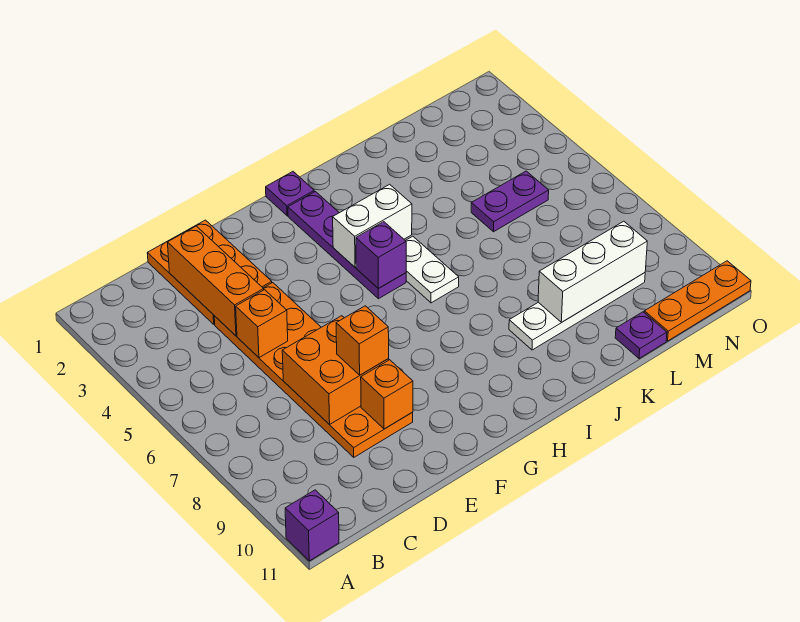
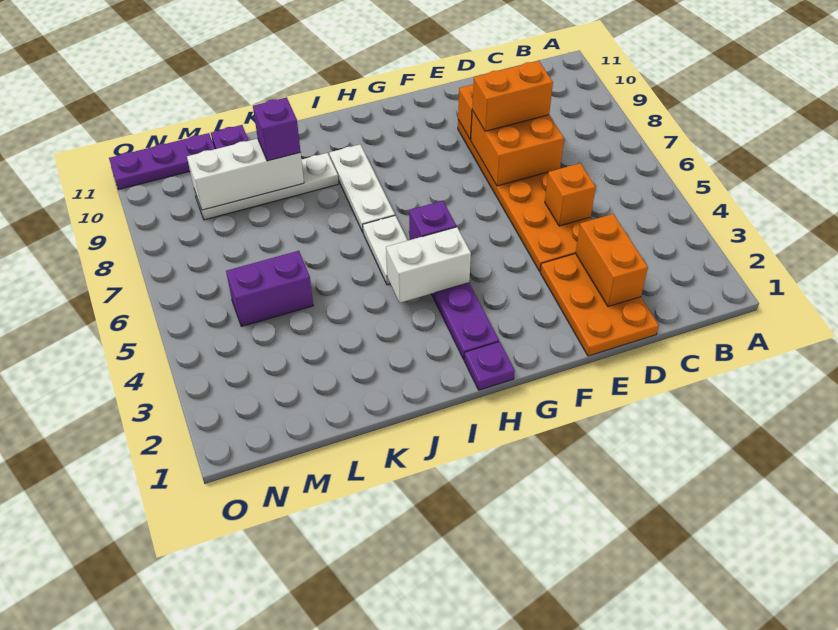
purple 1x1 brick [285,490,339,561] -> purple 1x1 brick moved to [253,97,301,161]
orange 1x3 brick [168,226,264,336] -> orange 1x2 brick [576,214,648,307]
orange 1x1 brick [336,306,389,375] -> orange 1x2 brick [472,61,553,131]
none -> white 1x3 plate [329,145,395,232]
purple 1x2 plate [471,171,549,232] -> purple 1x2 brick [226,251,313,326]
orange 1x3 plate [644,261,751,341] -> purple 1x3 plate [109,133,215,190]

